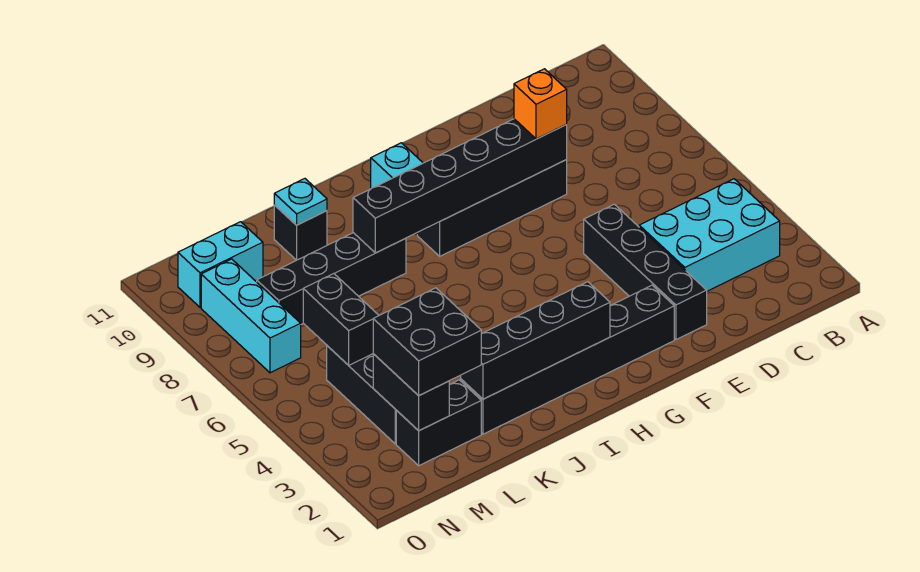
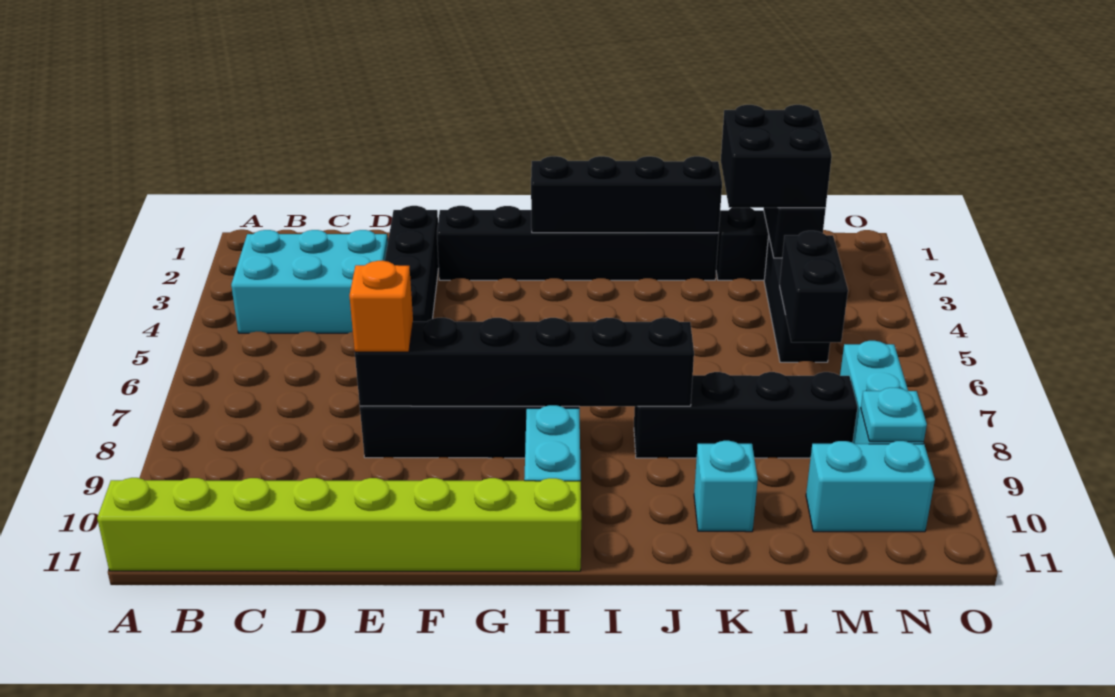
none -> lime 1x8 brick [97,478,581,571]
black 1x1 brick [274,205,327,260] -> cyan 1x1 brick [694,441,758,532]
cyan 1x1 plate [274,179,327,225] -> cyan 1x1 plate moved to [861,388,927,442]

